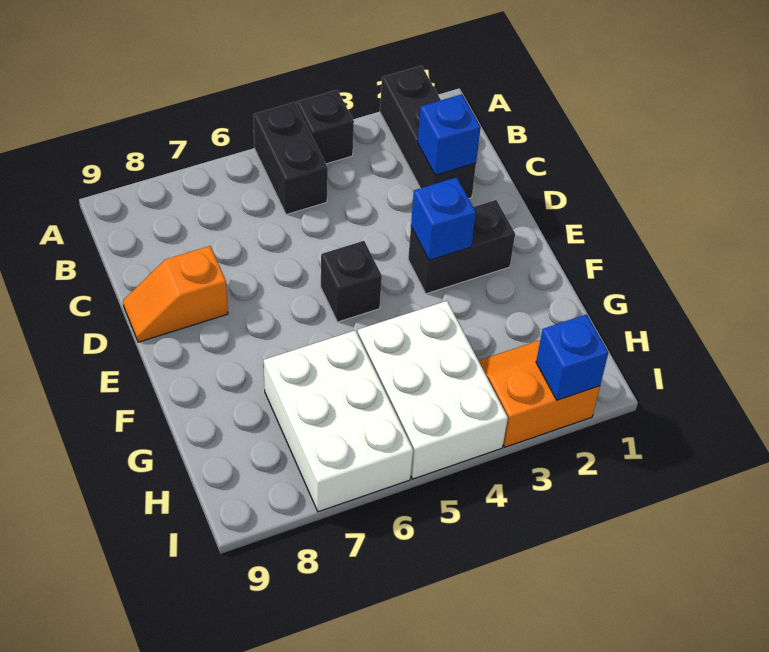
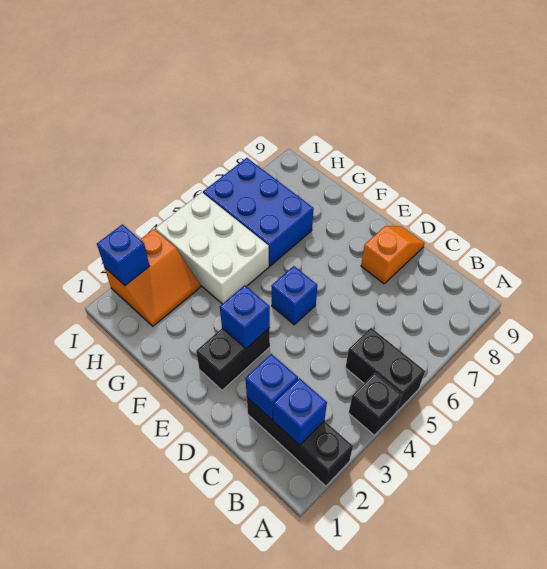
none -> blue 1x1 brick [273,378,327,445]
black 1x1 brick [321,241,382,322] -> blue 1x1 brick [271,266,317,325]
white 2x3 brick [264,330,413,512] -> blue 2x3 brick [203,158,314,266]

